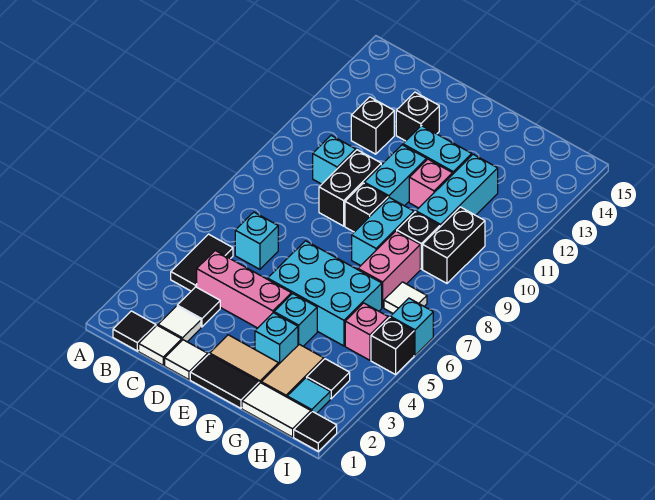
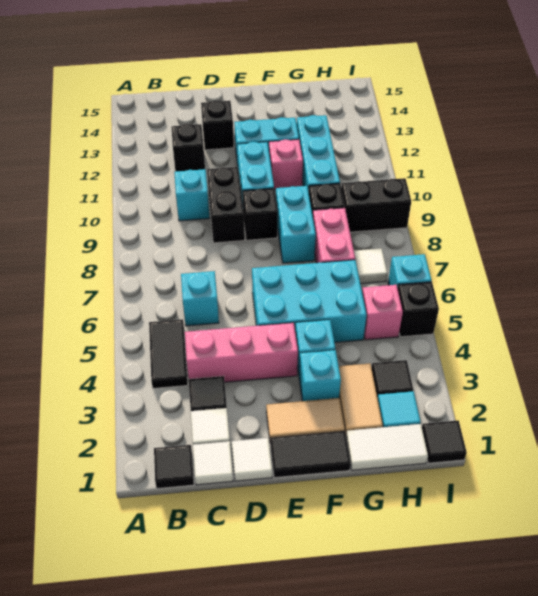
black 1x2 brick [423,207,485,283] -> black 1x2 brick turned to [341,178,411,232]

